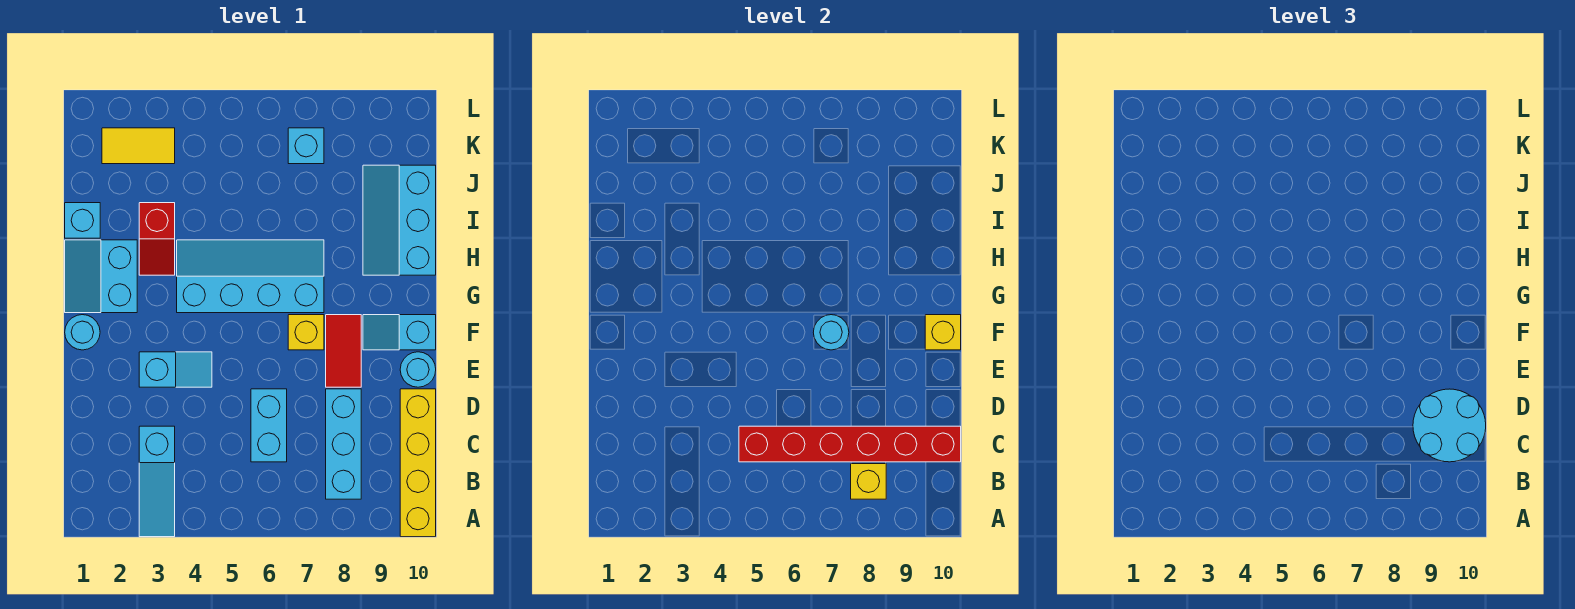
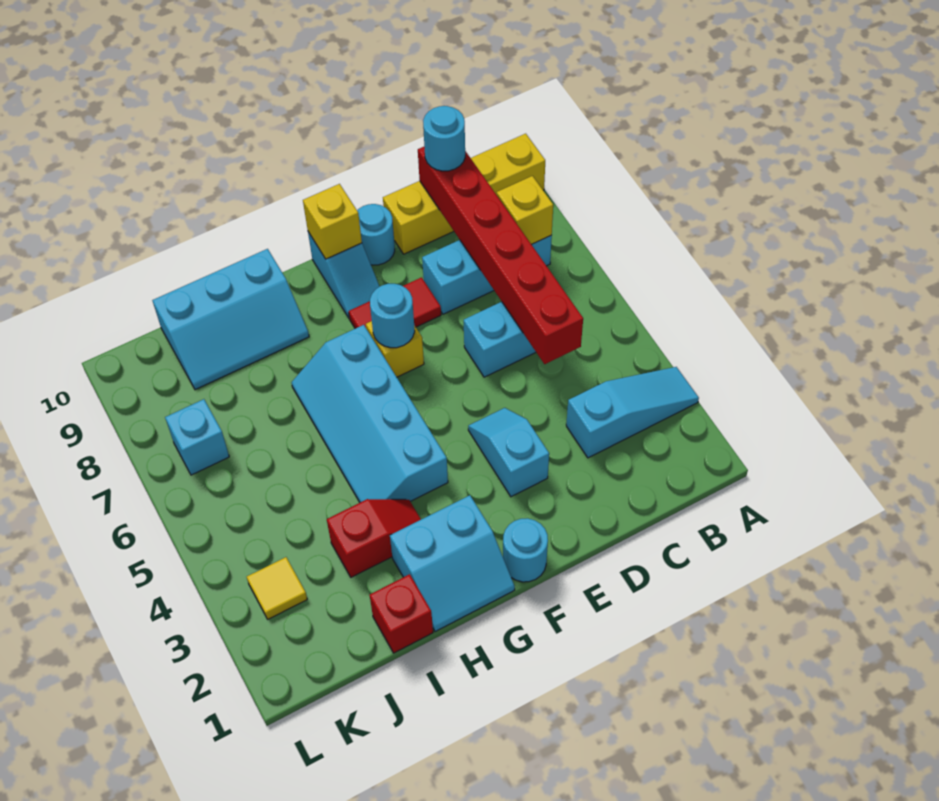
cyan 2x2 round brick [1413,389,1486,462] -> cyan 1x1 round brick [423,106,465,171]
cyan 1x1 brick [65,203,100,238] -> red 1x1 brick [370,574,433,653]
yellow 1x2 tile [102,128,175,164] -> yellow 1x1 tile [247,557,307,619]

